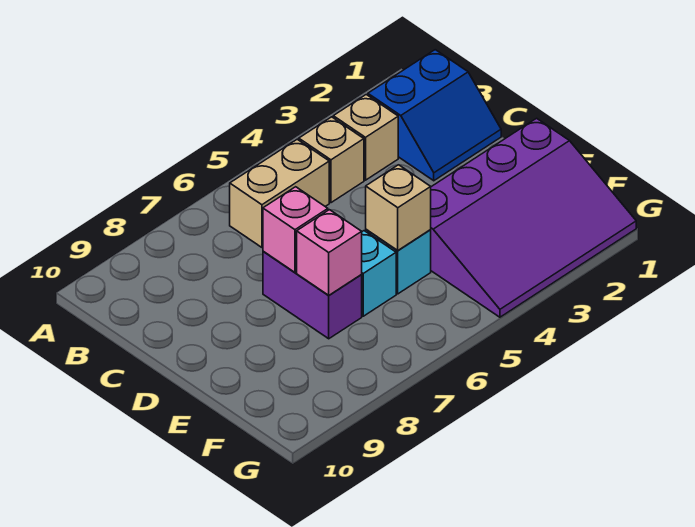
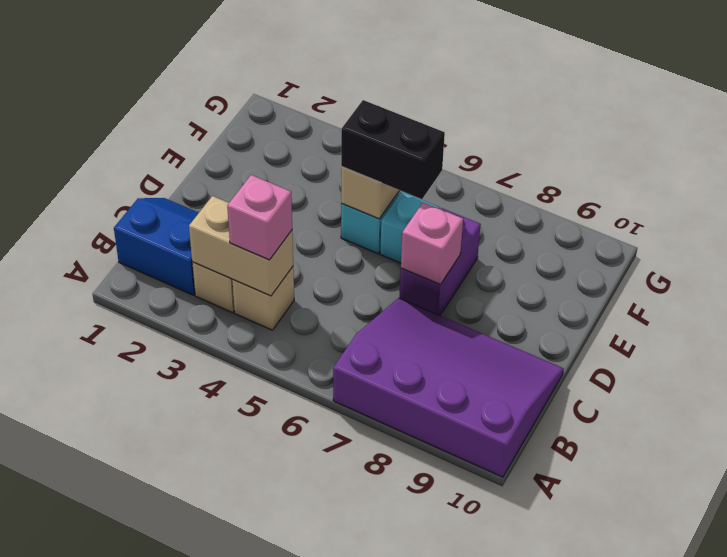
tan 1x2 brick [230,139,329,247] -> tan 1x2 brick moved to [189,196,293,296]
purple 3x4 slope [431,118,636,317] -> purple 3x4 slope moved to [333,298,564,477]
none -> black 1x2 brick [341,100,445,199]
pink 1x1 brick [297,210,362,295] -> pink 1x1 brick moved to [227,175,292,260]

